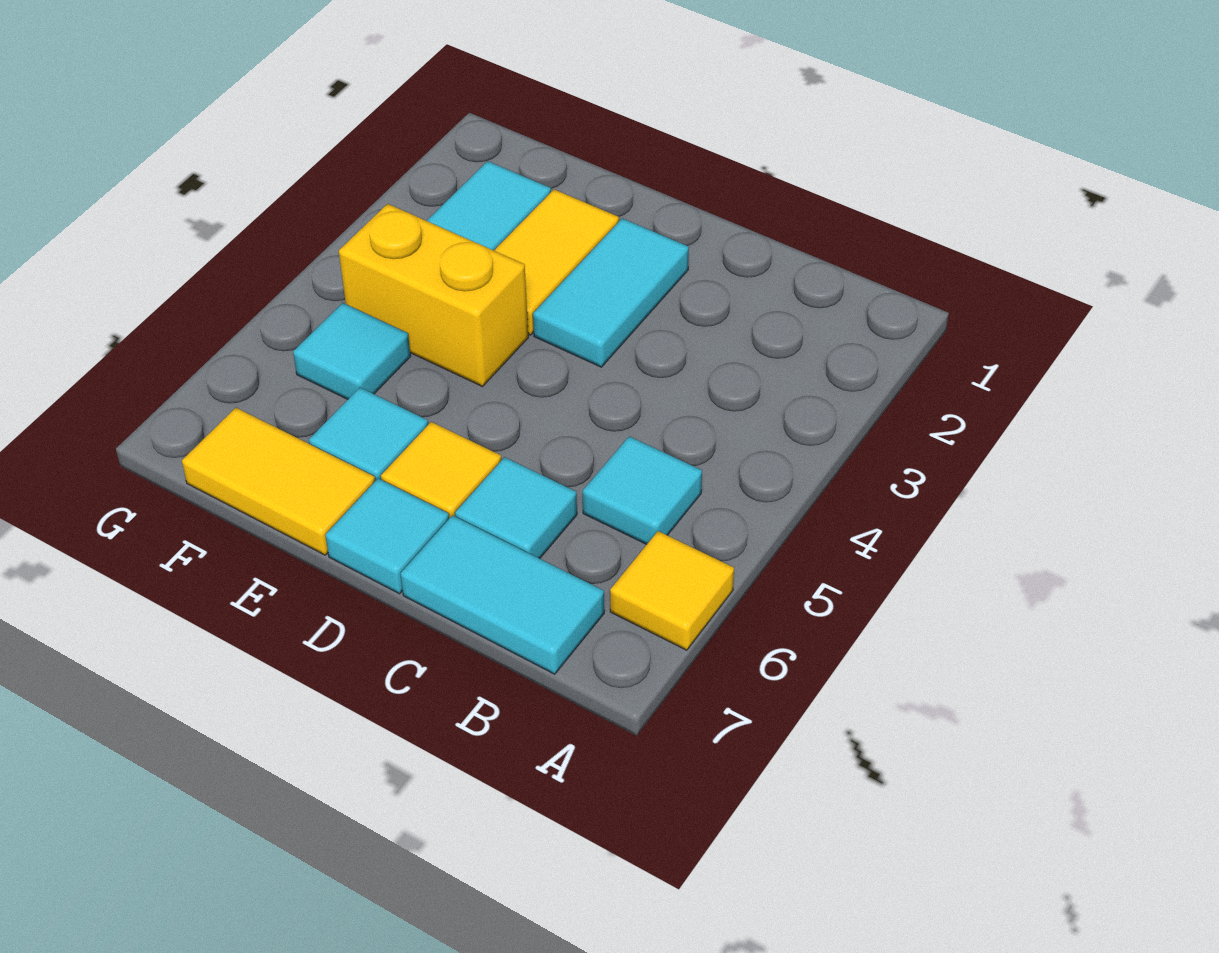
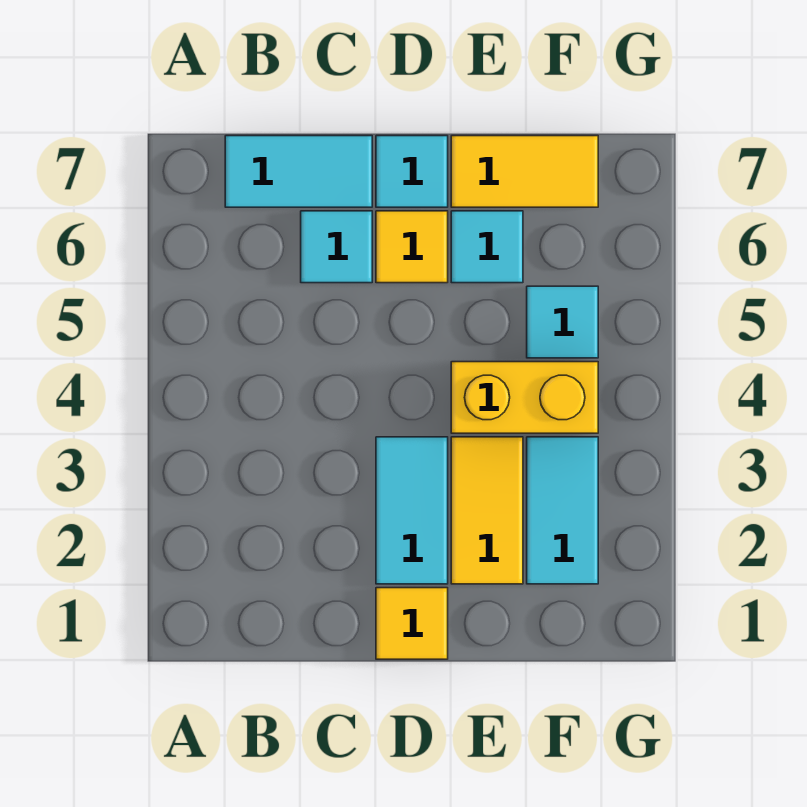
yellow 1x1 tile [610,531,734,650] -> yellow 1x1 tile moved to [376,588,448,659]
cyan 1x1 tile [583,436,702,544] -> none

